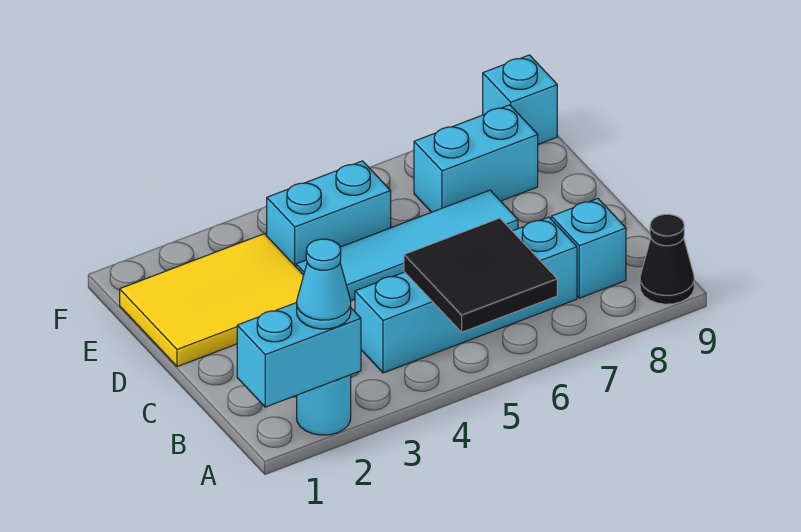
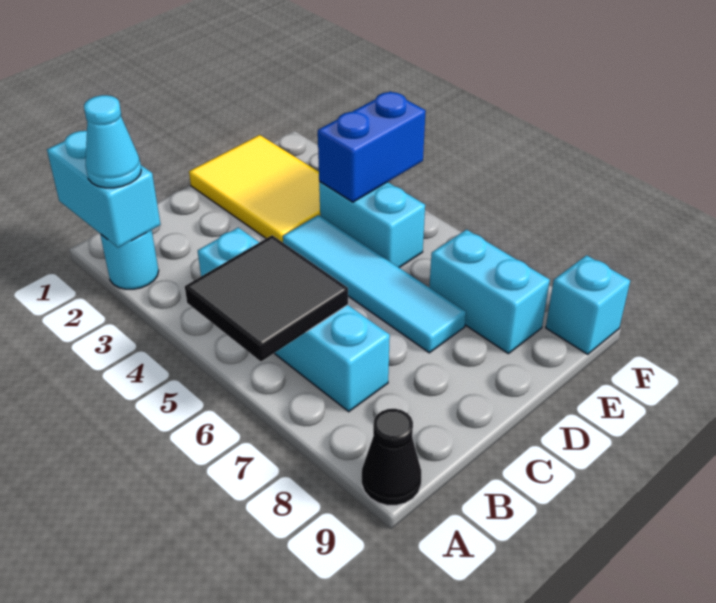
cyan 1x1 brick [551,199,626,298] -> none
none -> blue 1x2 brick [318,91,426,202]

